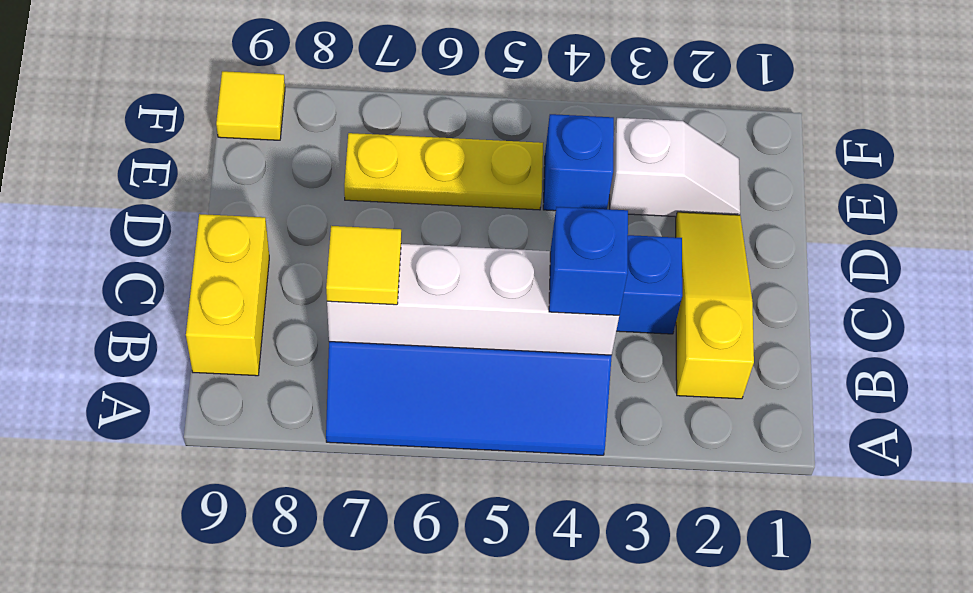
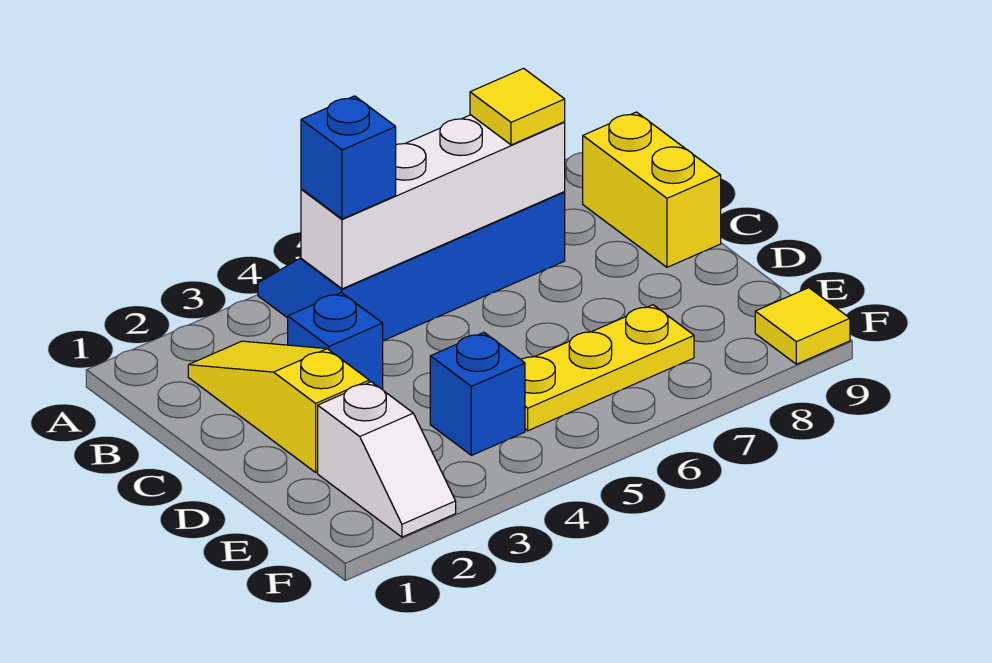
yellow 1x3 slope [676,212,754,399] -> yellow 1x3 slope turned to [188,341,369,472]
white 1x2 slope [610,118,740,217] -> white 1x2 slope turned to [318,382,456,537]

